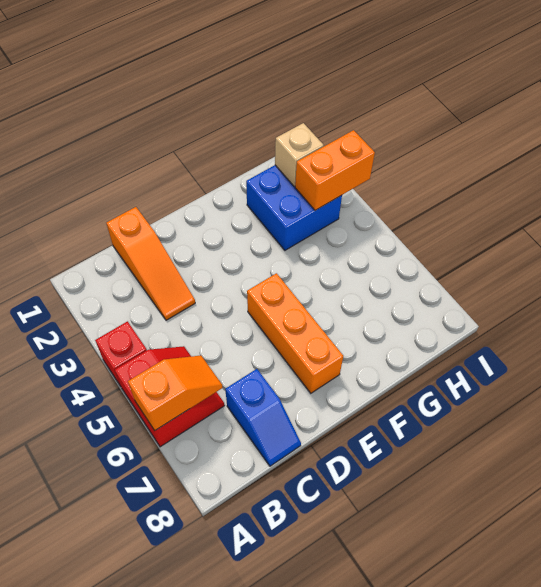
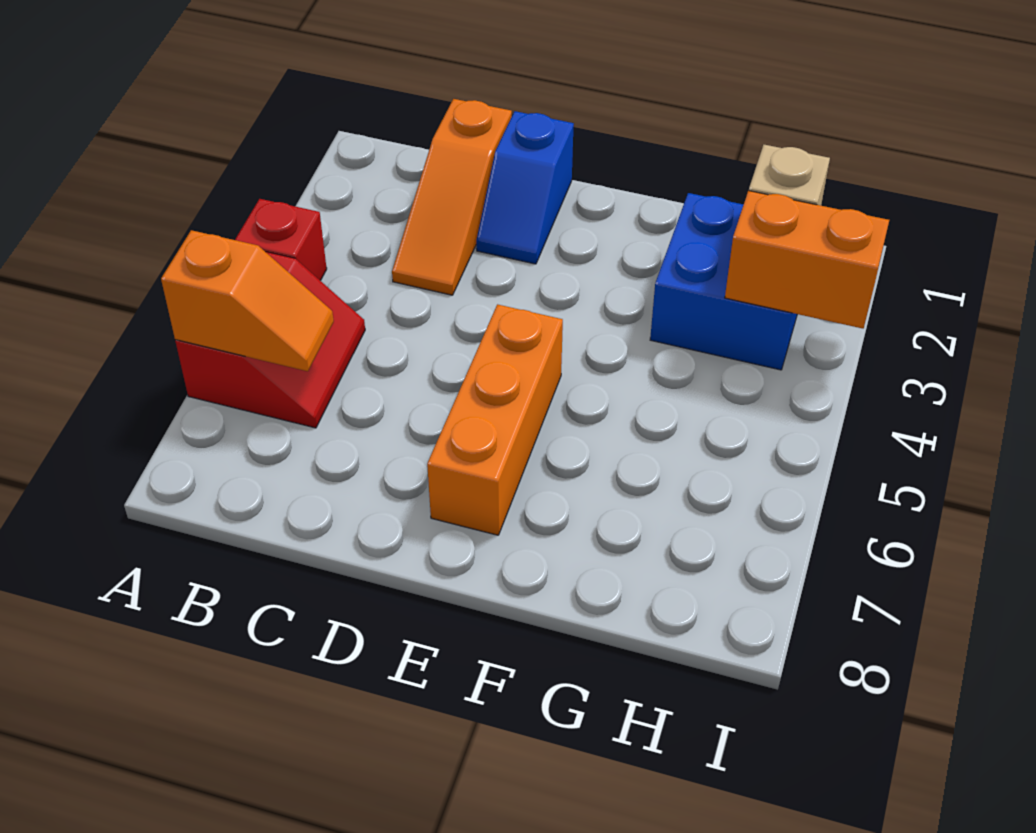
blue 1x2 slope [225,369,301,466] -> blue 1x2 slope moved to [476,111,574,264]

